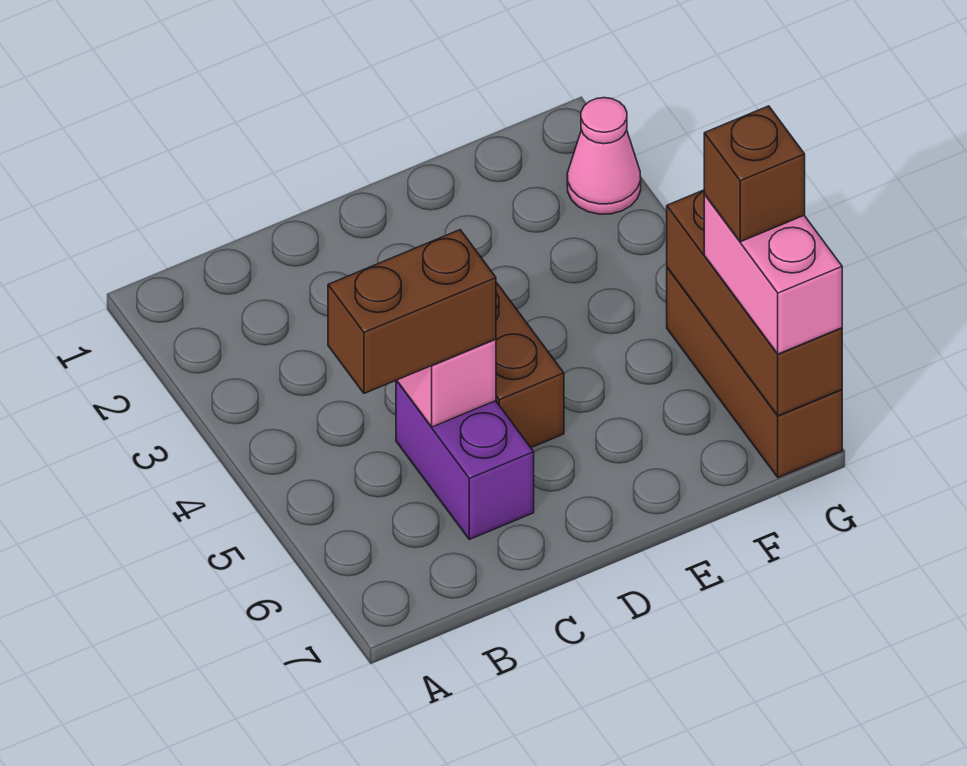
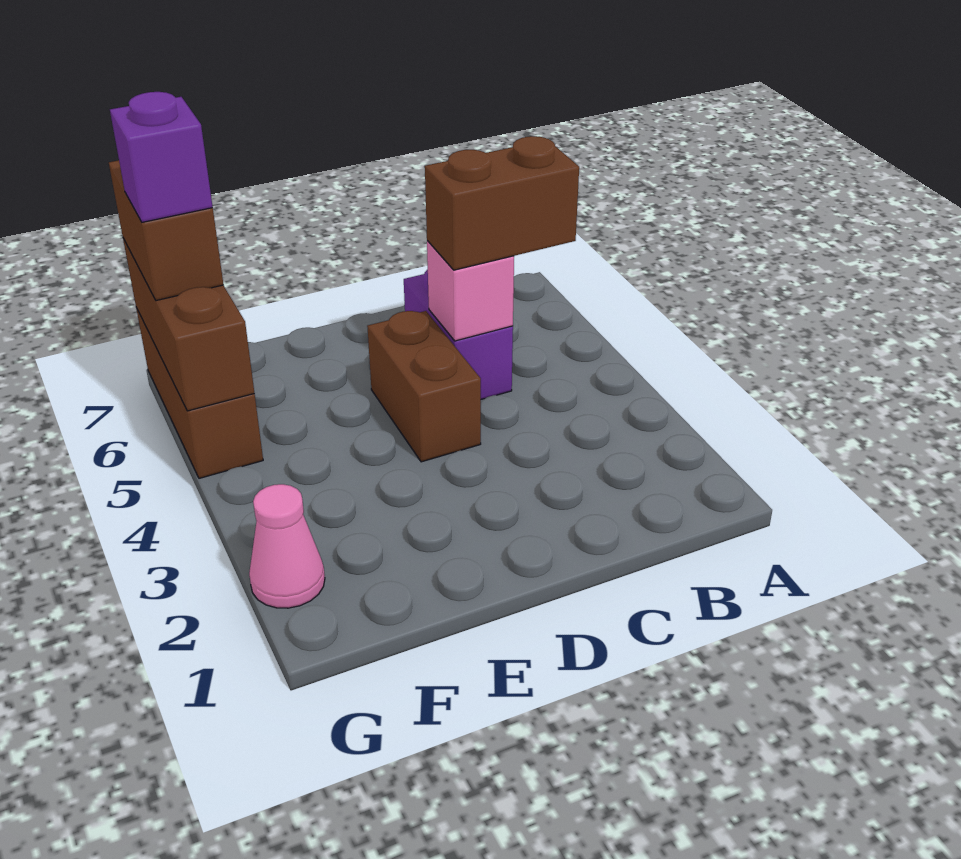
pink 1x2 brick [704,195,842,354] -> brown 1x2 brick [109,160,223,301]
brown 1x1 brick [704,106,805,242] -> purple 1x1 brick [110,92,213,222]

